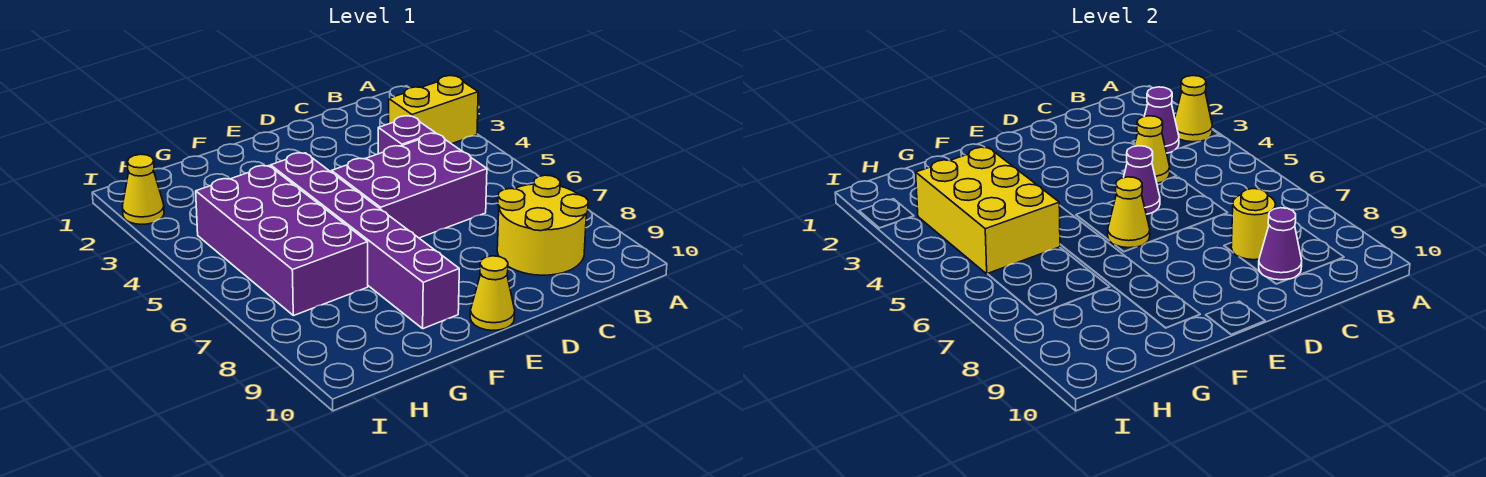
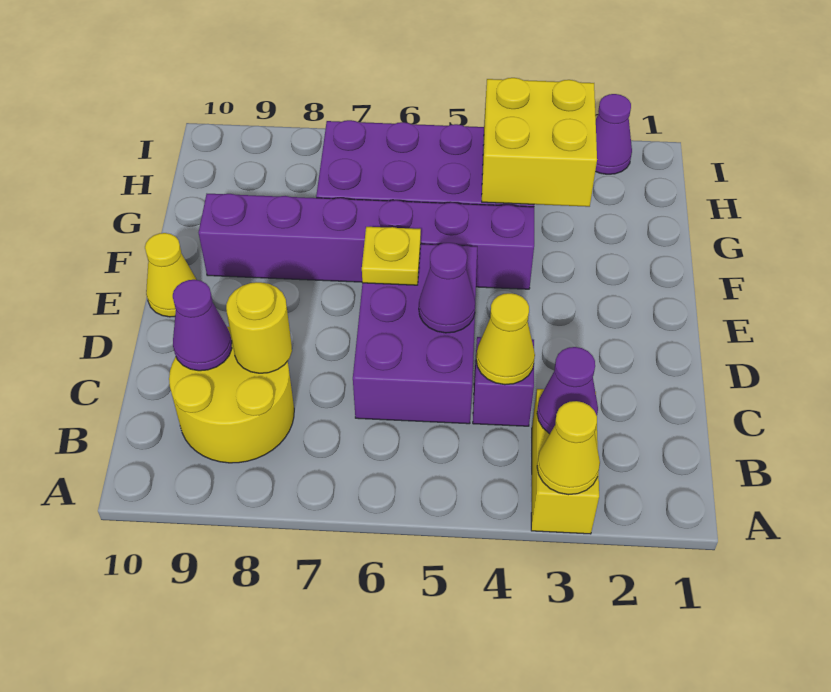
yellow 1x1 cone [1108,177,1150,248] -> yellow 1x1 plate [362,227,421,285]
yellow 2x3 brick [916,147,1060,274] -> yellow 2x2 brick [482,78,597,207]
yellow 1x1 cone [122,154,164,224] -> purple 1x1 cone [595,94,632,174]

